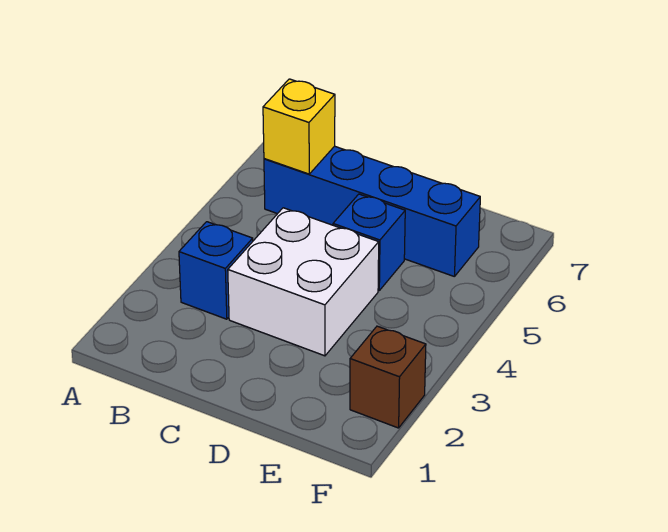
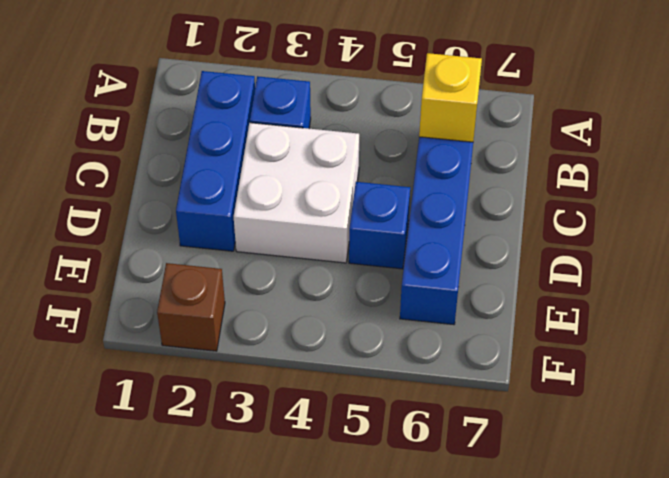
none -> blue 1x3 brick [176,71,255,251]

